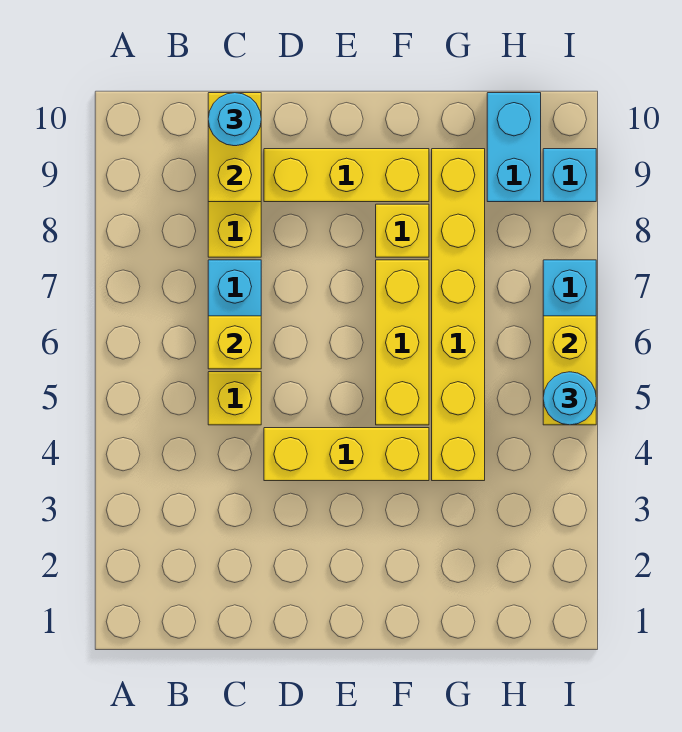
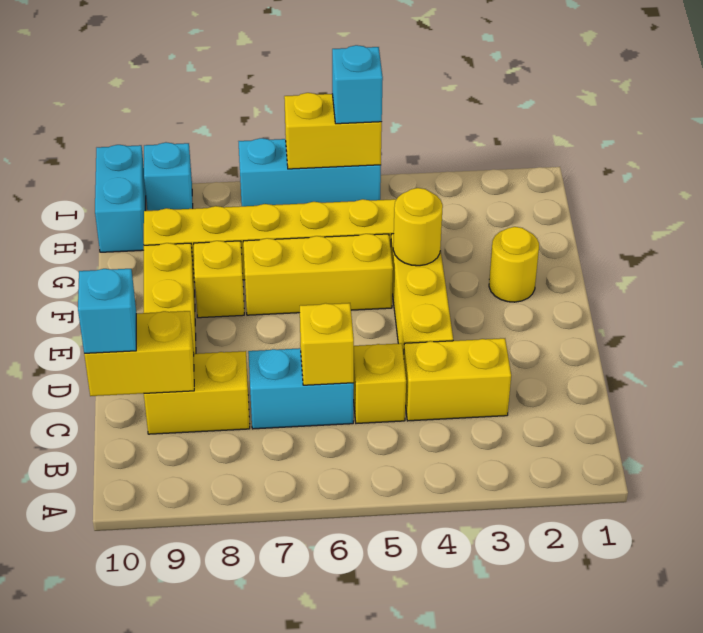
none -> yellow 1x2 brick [404,338,511,421]
cyan 1x1 round brick [208,93,261,146] -> cyan 1x1 brick [78,269,136,353]
none -> yellow 1x1 round brick [489,227,539,302]
none -> yellow 1x1 round brick [393,188,443,266]
cyan 1x2 brick [487,93,541,202] -> cyan 1x2 brick turned to [95,145,146,252]
cyan 1x1 round brick [543,372,596,425] -> cyan 1x1 brick [332,45,383,124]

